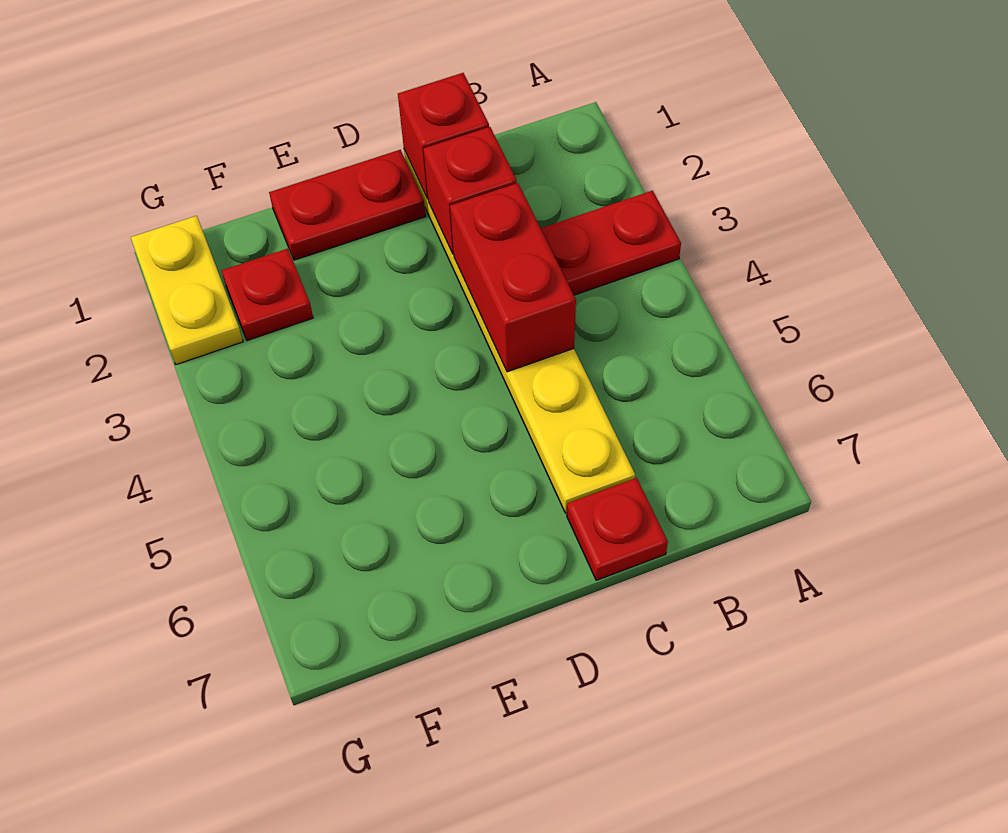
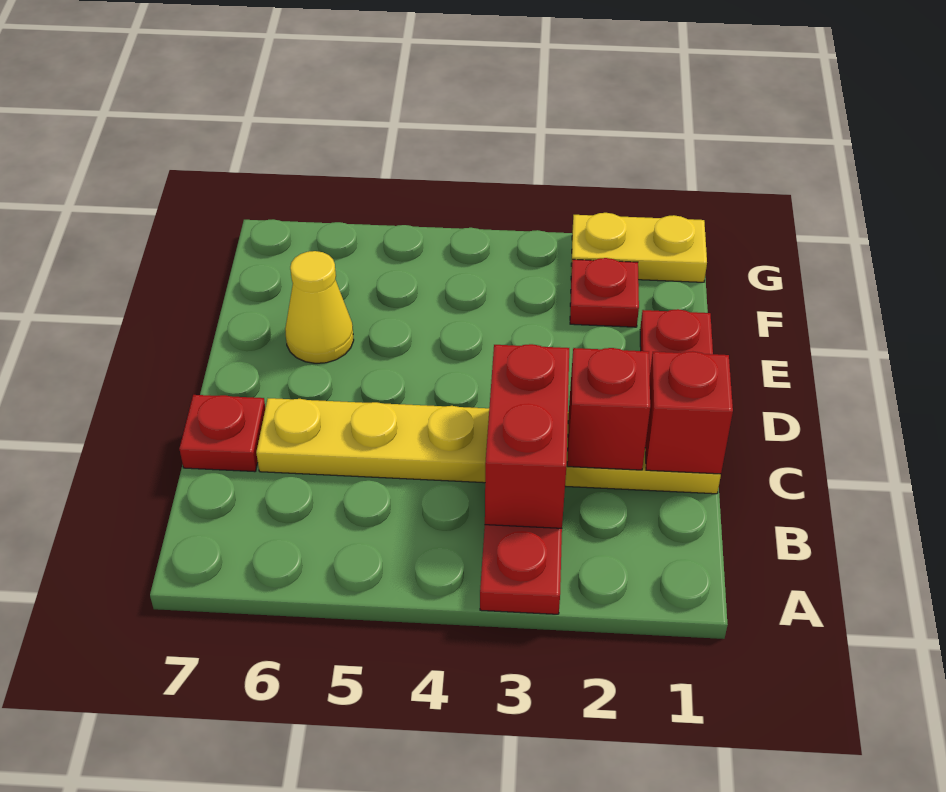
red 1x2 brick [450,183,576,372] -> red 1x2 brick turned to [485,344,569,528]
none -> yellow 1x1 cone [285,251,354,363]

